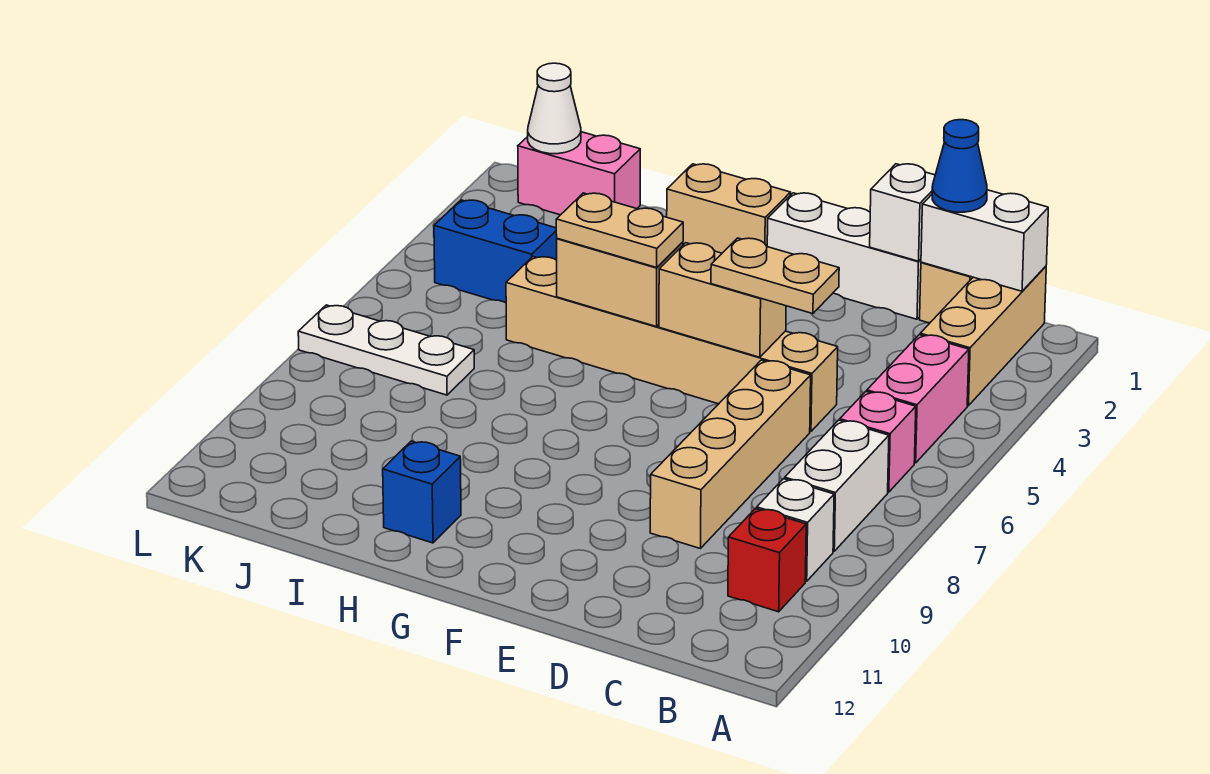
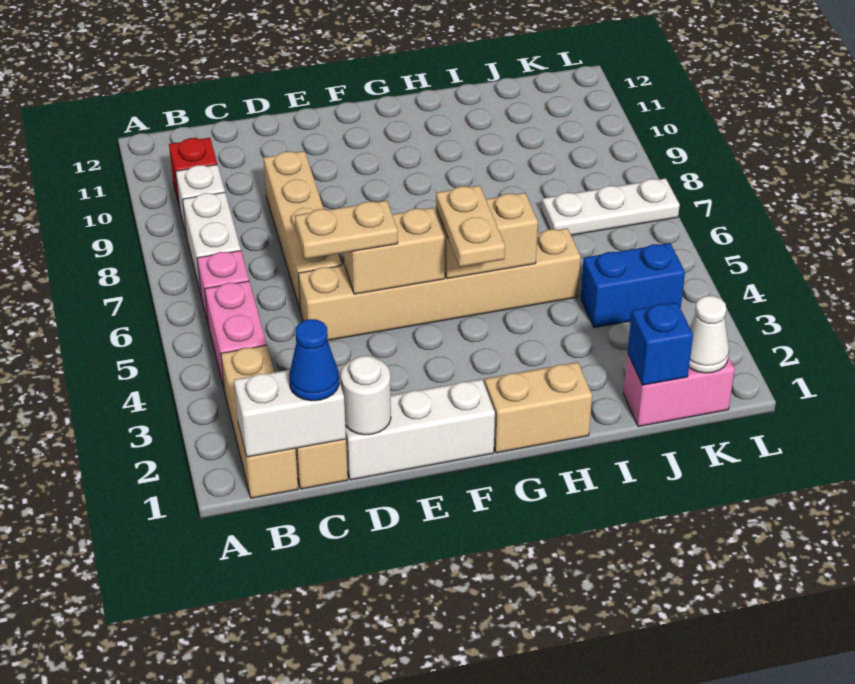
white 1x1 brick [870,164,935,261] -> white 1x1 round brick [341,356,391,435]
tan 1x2 plate [556,193,683,268] -> tan 1x2 plate turned to [436,186,505,267]
blue 1x1 brick [383,441,461,543] -> blue 1x1 brick moved to [628,302,693,385]

